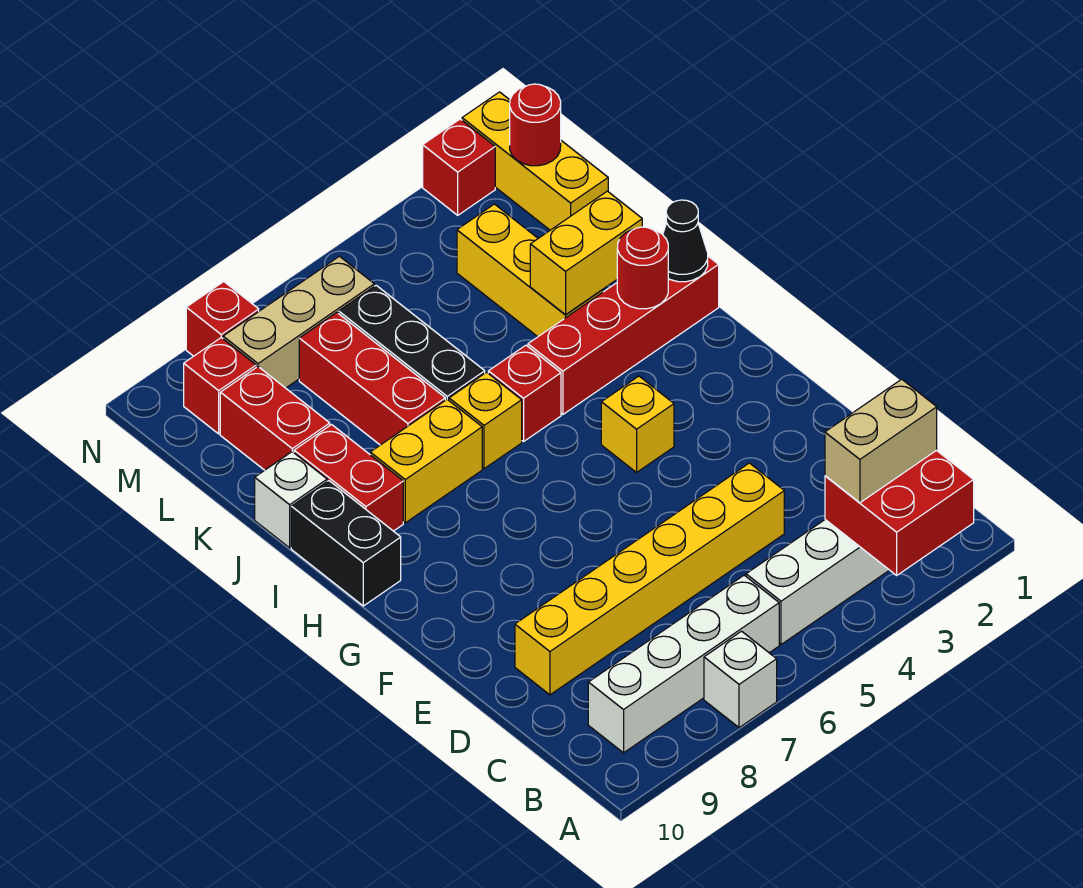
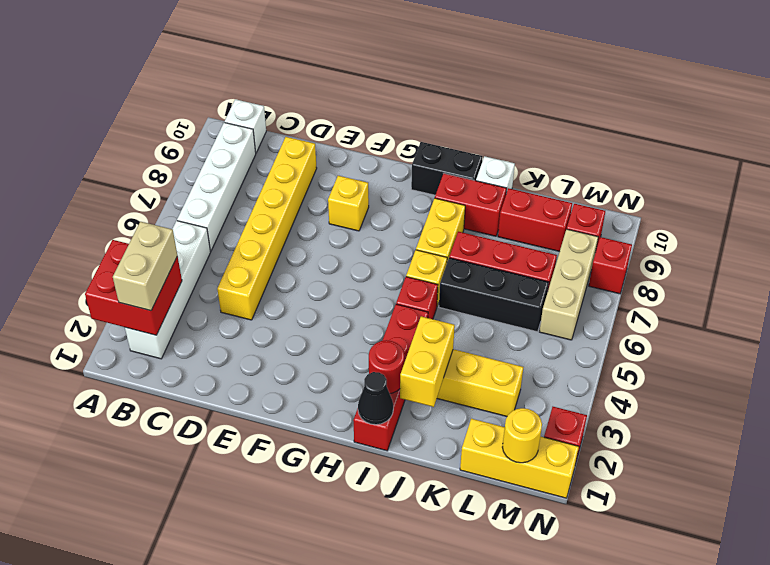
white 1x1 brick [704,631,777,728] -> white 1x1 brick moved to [225,99,266,153]
yellow 1x1 brick [601,376,674,472] -> yellow 1x1 brick moved to [328,176,369,231]
red 1x1 round brick [510,84,561,166] -> yellow 1x1 round brick [502,408,542,463]

